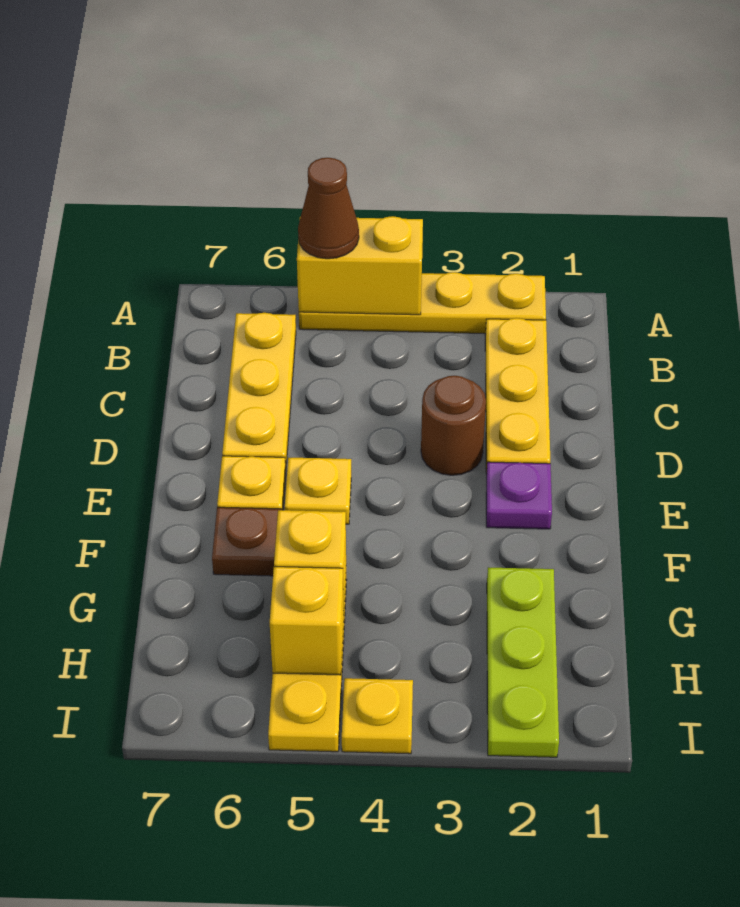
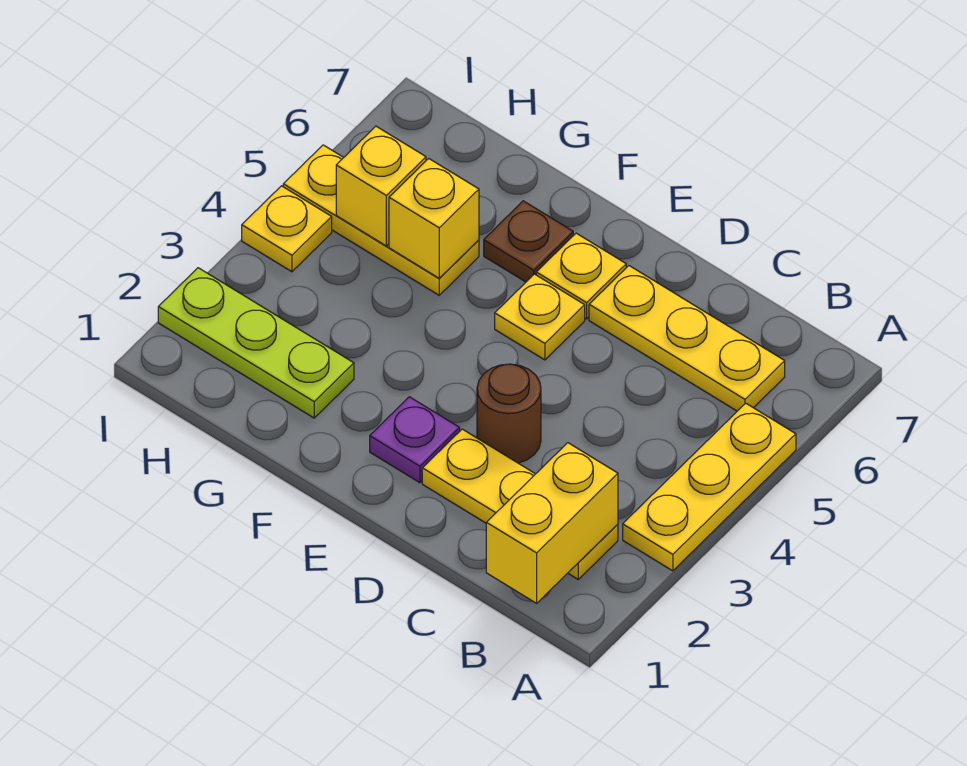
yellow 1x4 plate [299,272,546,334] -> yellow 1x3 plate [623,403,796,571]
yellow 1x2 brick [297,216,423,315] -> yellow 1x2 brick moved to [486,443,618,603]
brown 1x1 cone [298,158,359,259] -> none

